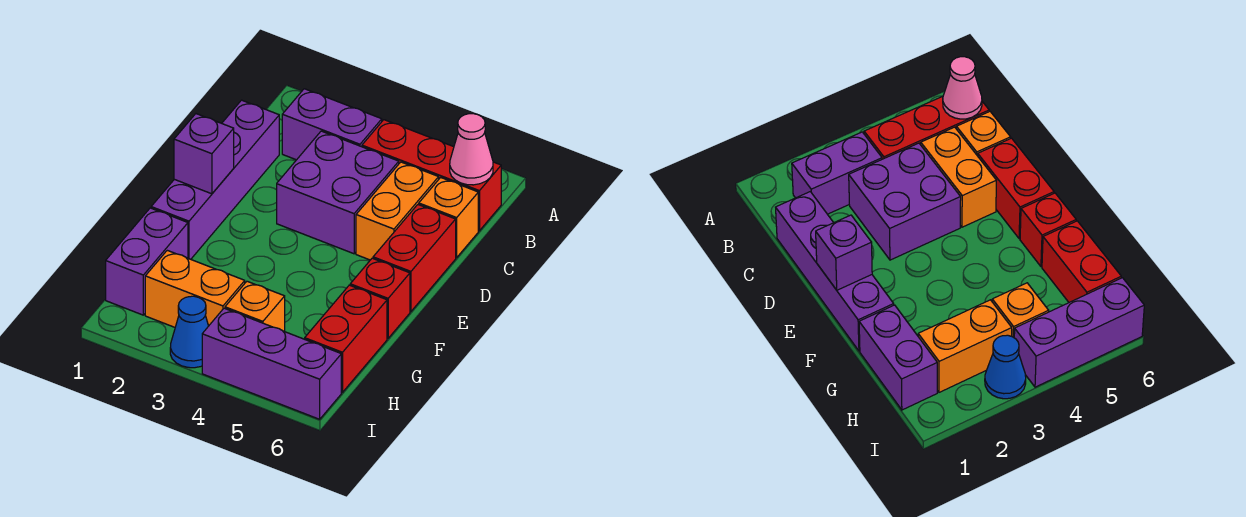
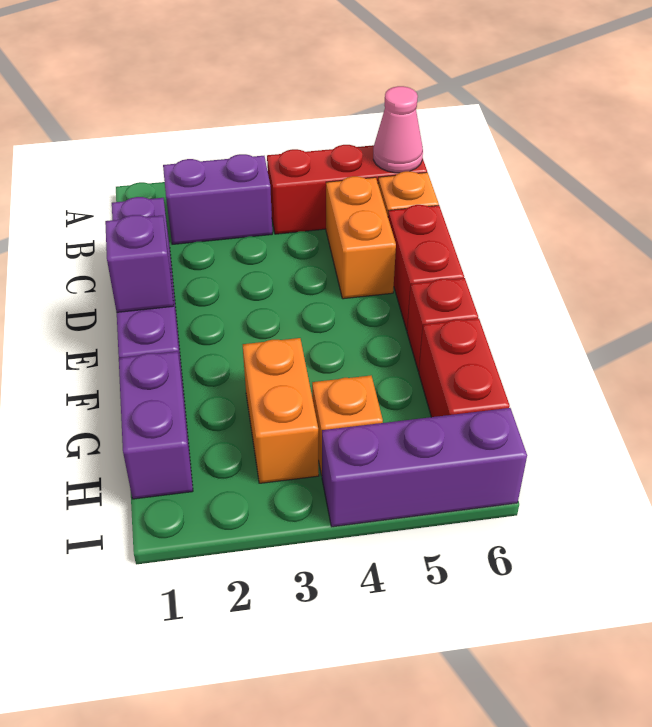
purple 2x2 brick [277,131,399,254] -> none
orange 1x2 brick [145,250,245,327] -> orange 1x2 brick turned to [243,338,319,483]
blue 1x1 cone [170,296,208,368] -> none

